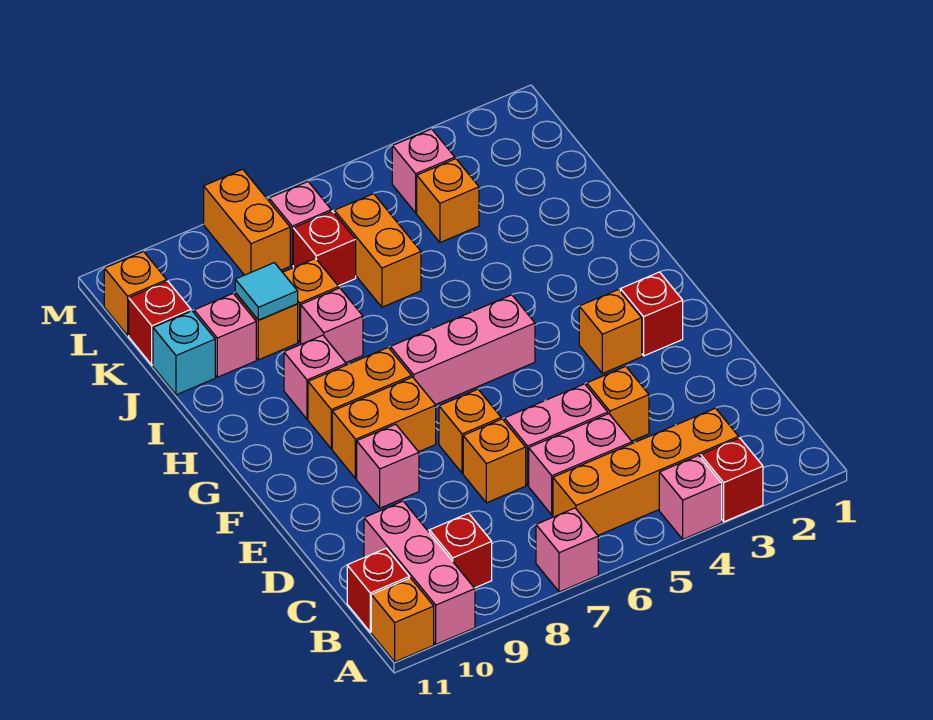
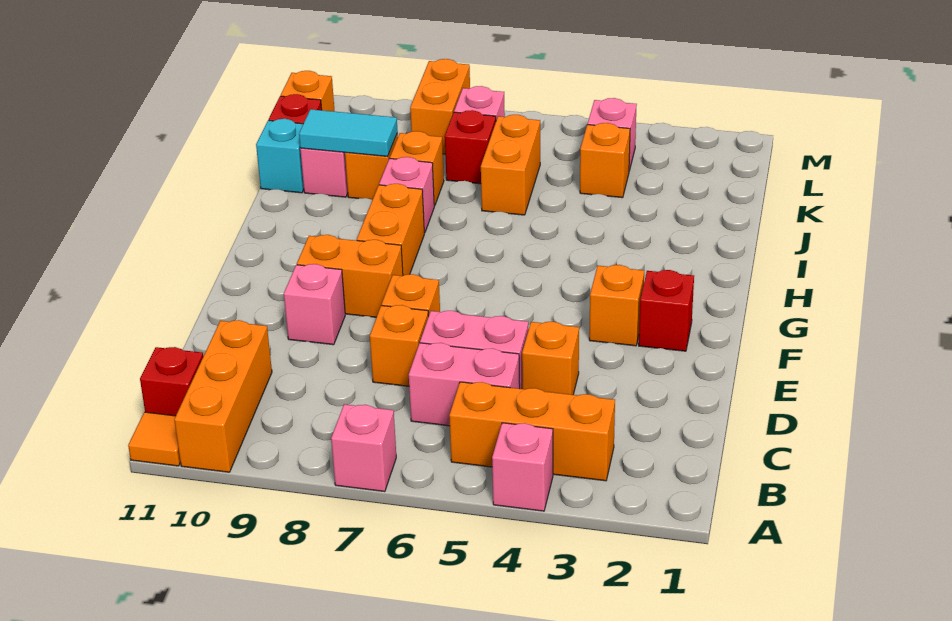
red 1x1 brick [701,438,763,522] -> none
pink 1x3 brick [364,501,475,644] -> orange 1x3 brick [174,320,272,472]
orange 1x1 brick [371,578,434,662] -> orange 1x1 tile [128,412,181,466]
orange 1x4 brick [553,408,739,535] -> orange 1x3 brick [449,382,615,481]
red 1x1 brick [429,513,492,588] -> none
pink 1x3 brick [390,295,535,405] -> none
orange 1x2 brick [308,347,412,449] -> orange 1x2 brick turned to [357,184,424,276]
pink 1x1 brick [284,335,346,419] -> none
cyan 1x1 tile [235,263,298,320] -> cyan 1x2 tile [299,109,398,156]

